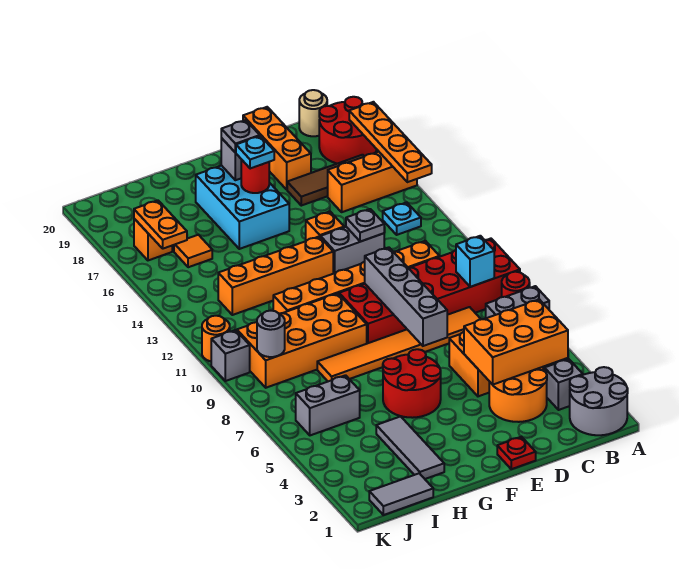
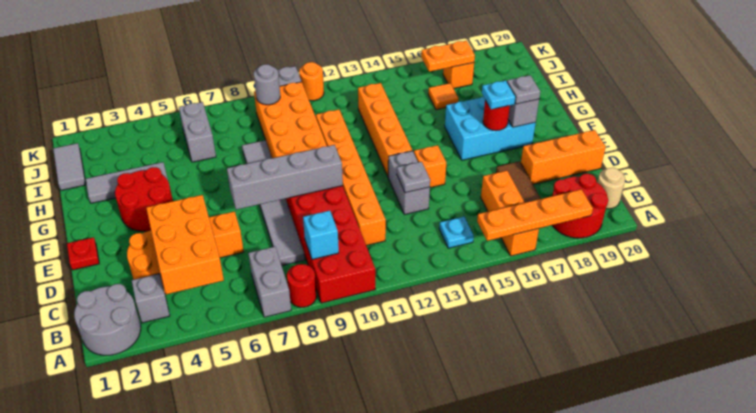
orange 1x6 tile [317,307,481,381] -> grey 1x6 tile [242,140,305,266]
red 2x2 round brick [383,349,441,418] -> red 2x2 round brick moved to [115,167,173,231]

